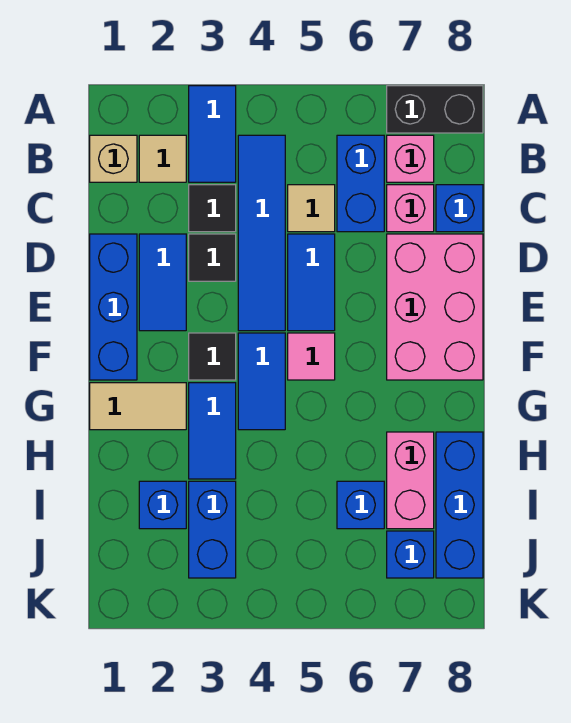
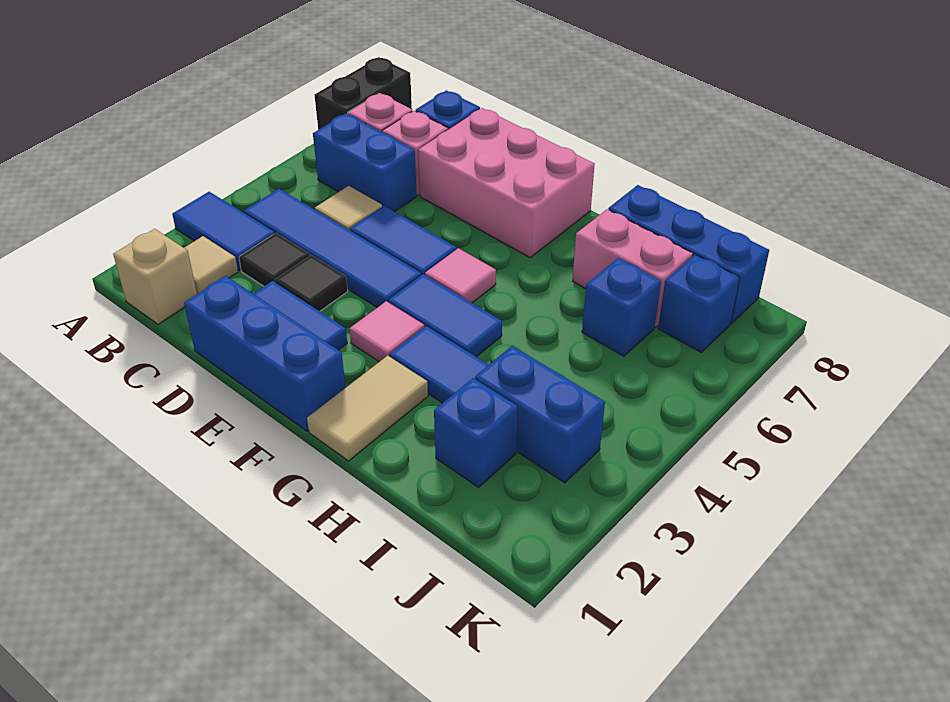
black 1x1 tile [189,333,236,380] -> pink 1x1 tile [350,301,424,362]

